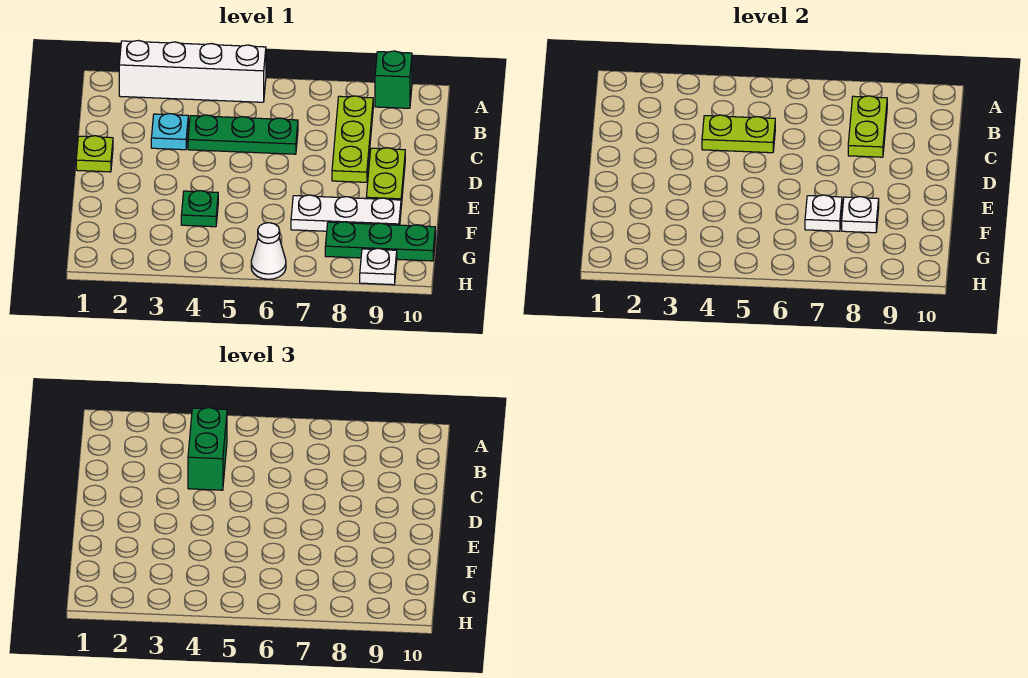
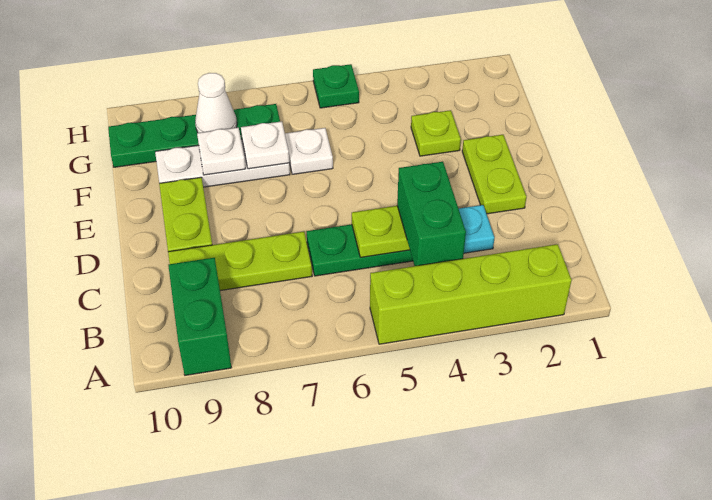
white 1x4 brick [119,41,266,102] -> lime 1x4 brick [370,244,572,344]
green 1x1 brick [375,51,412,108] -> green 1x2 brick [168,258,231,375]
lime 1x3 plate [332,96,373,182] -> lime 1x3 plate turned to [168,232,312,291]
lime 1x2 plate [848,96,887,157] -> lime 1x2 plate moved to [462,135,526,214]
lime 1x1 plate [76,136,113,172] -> lime 1x1 plate moved to [411,110,461,156]
green 1x1 plate [181,191,218,227] -> green 1x1 plate moved to [313,64,359,108]
green 1x3 plate [325,222,435,261] -> green 1x4 plate [108,104,280,167]
white 1x1 cone [251,223,286,279] -> white 1x1 cone moved to [195,73,237,133]
white 1x1 plate [360,248,397,285] -> white 1x1 plate moved to [285,128,333,174]

